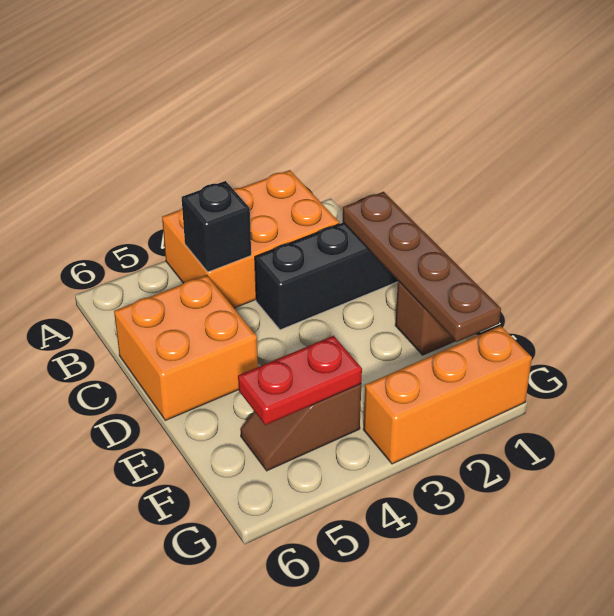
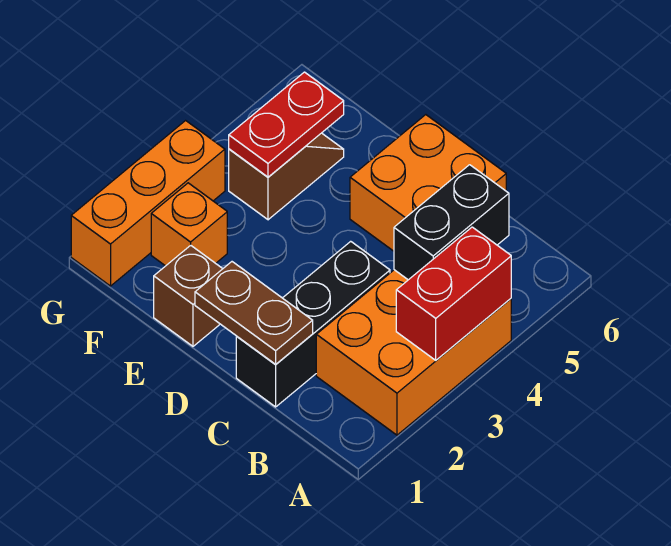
none -> red 1x2 brick [396,227,511,360]
black 1x1 brick [182,181,251,272] -> black 1x2 brick [394,165,509,280]
brown 1x4 plate [343,192,501,342] -> brown 1x2 plate [195,262,313,364]
none -> orange 1x1 brick [151,183,227,266]

